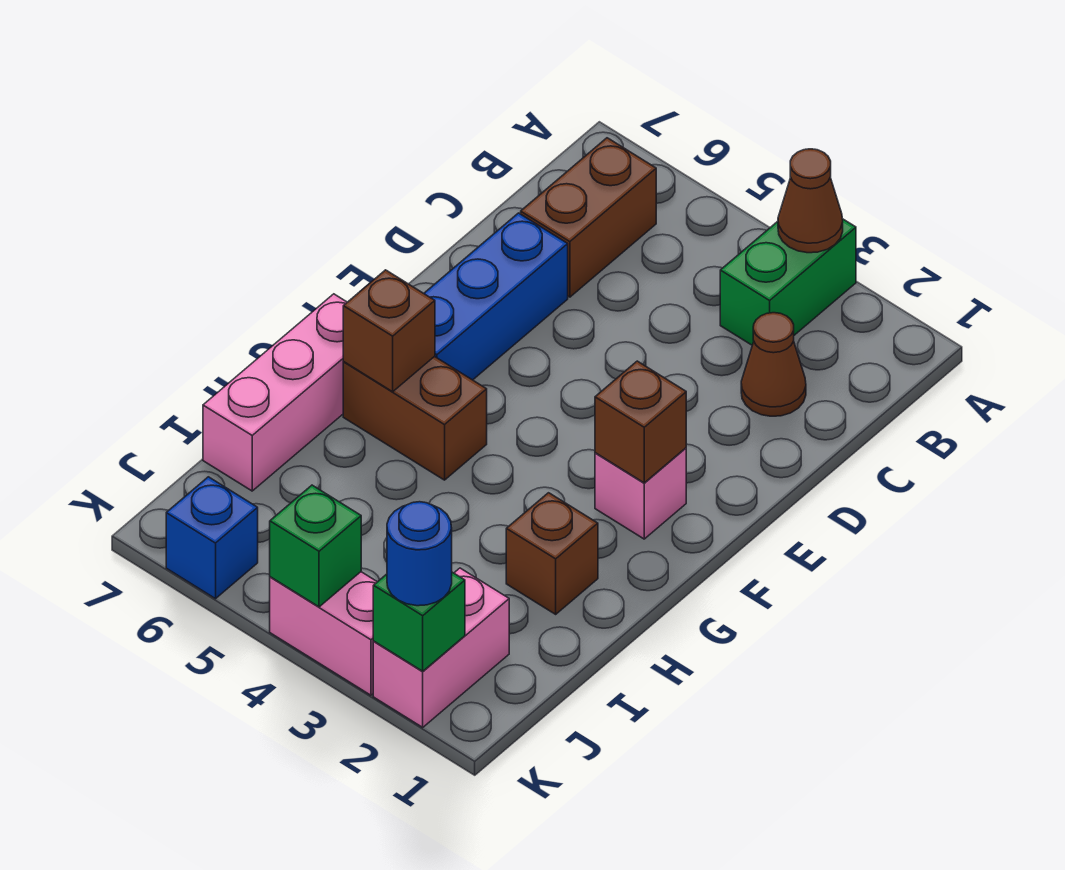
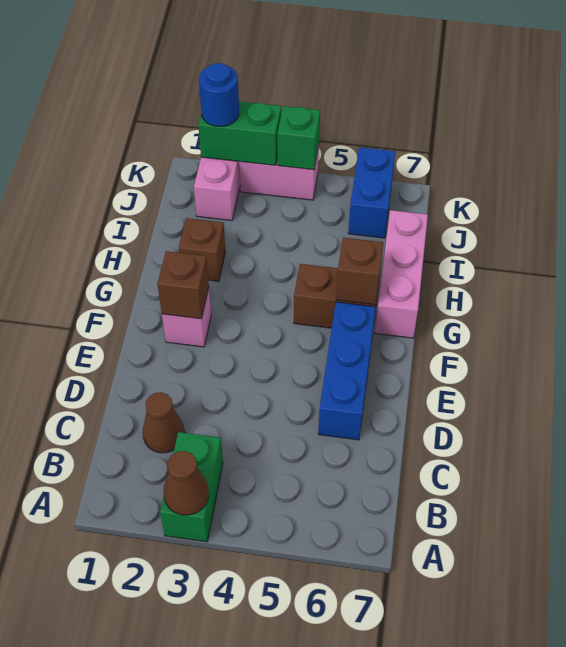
brown 1x2 brick [521,138,656,297] -> none
green 1x1 brick [373,572,465,671] -> green 1x2 brick [198,101,281,165]
blue 1x1 brick [166,477,258,599] -> blue 1x2 brick [348,147,395,238]

